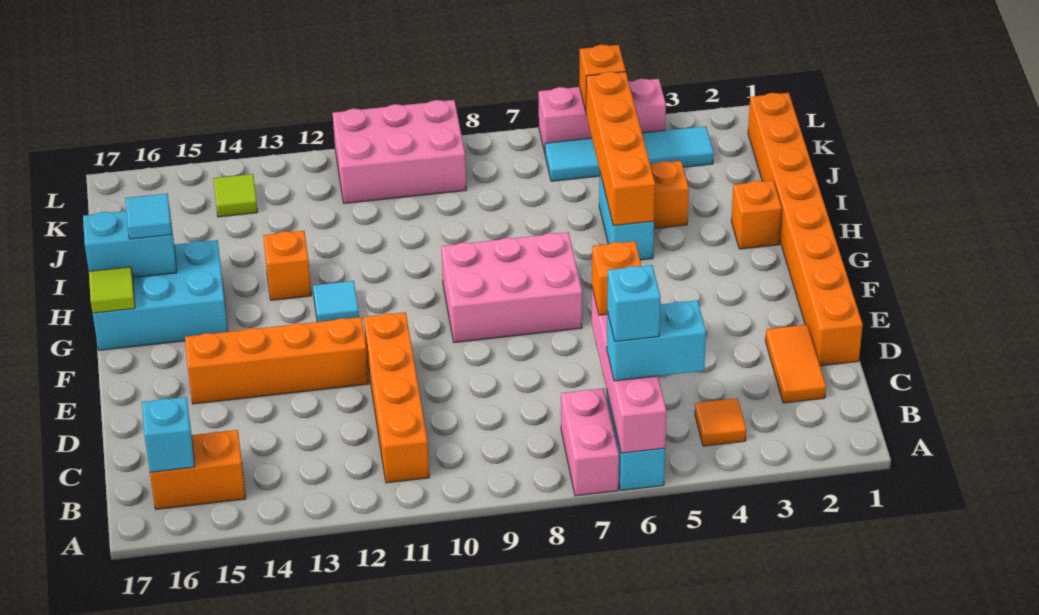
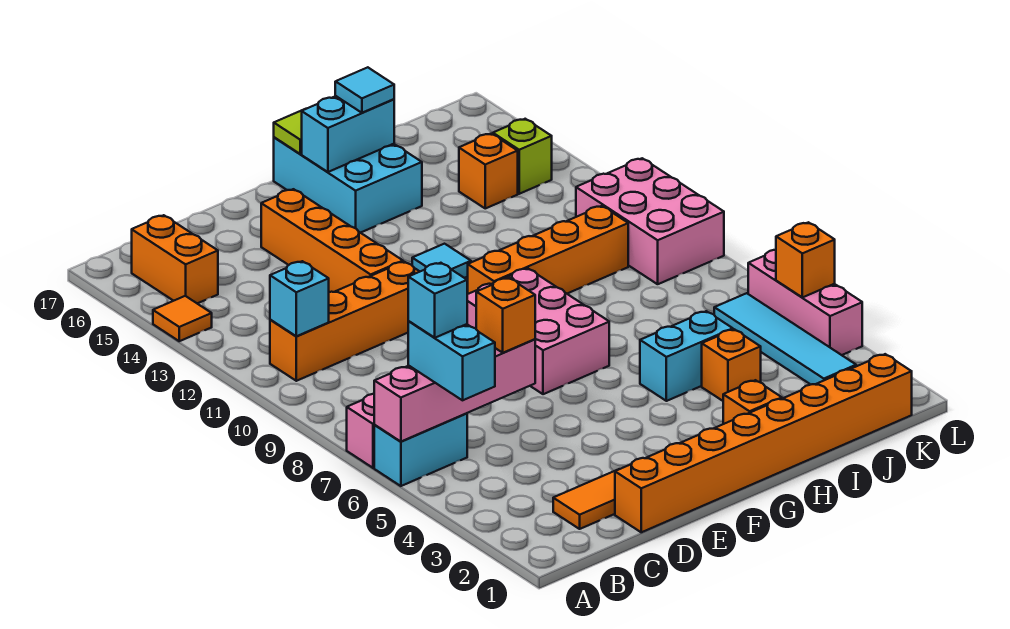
orange 1x1 tile [695,398,746,446] -> orange 1x1 tile moved to [153,296,212,341]
cyan 1x1 brick [142,397,194,472] -> cyan 1x1 brick moved to [270,261,329,336]
orange 1x4 brick [586,72,655,226] -> orange 1x4 brick moved to [468,206,628,294]
orange 1x1 brick [263,231,312,300] -> orange 1x1 brick moved to [459,134,518,208]
cyan 1x2 brick [83,211,177,278] -> cyan 1x2 brick turned to [302,96,394,172]
lime 1x1 tile [213,174,258,217] -> lime 1x1 brick [493,119,552,194]

